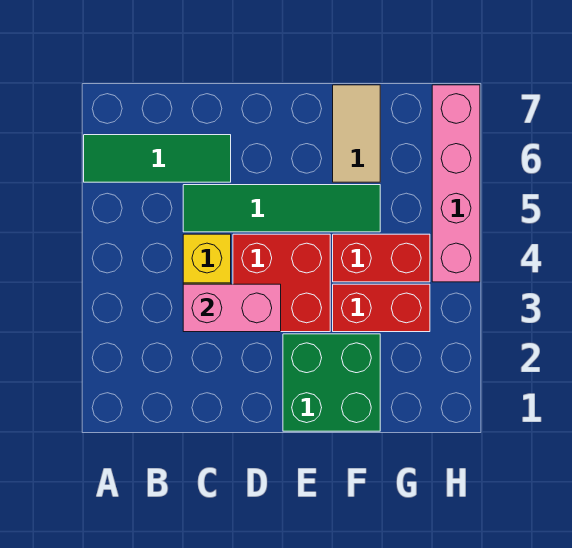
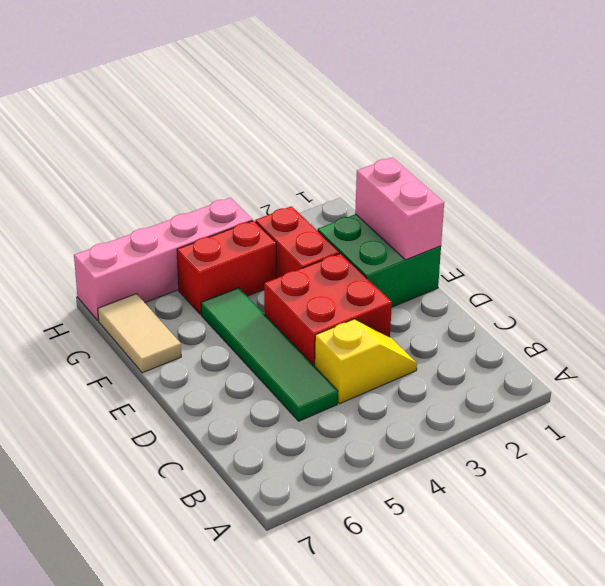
green 1x3 tile [84,135,231,182] -> none
pink 1x2 brick [183,284,281,332] -> pink 1x2 brick moved to [355,157,444,260]
red 1x2 brick [333,234,430,282] -> red 1x2 brick turned to [177,221,276,315]
tan 1x2 tile [333,85,380,182] -> tan 1x2 tile turned to [98,294,181,373]

